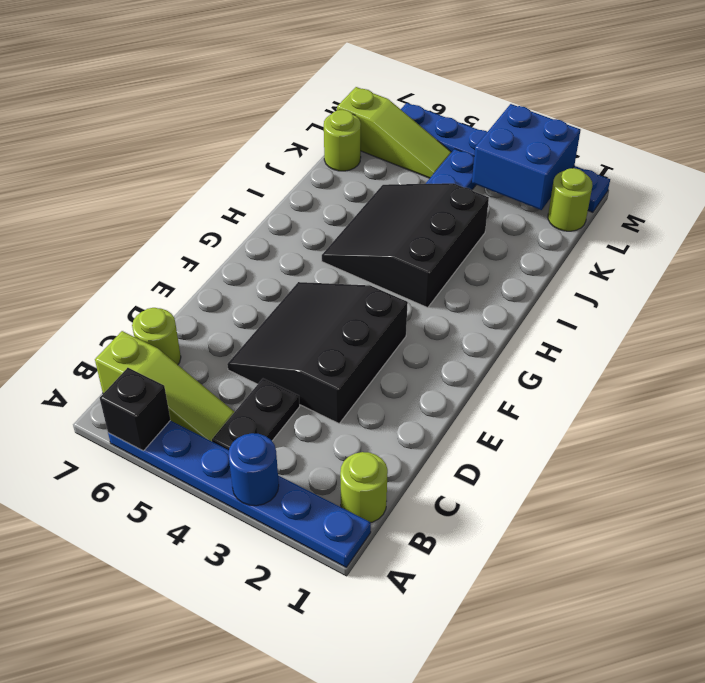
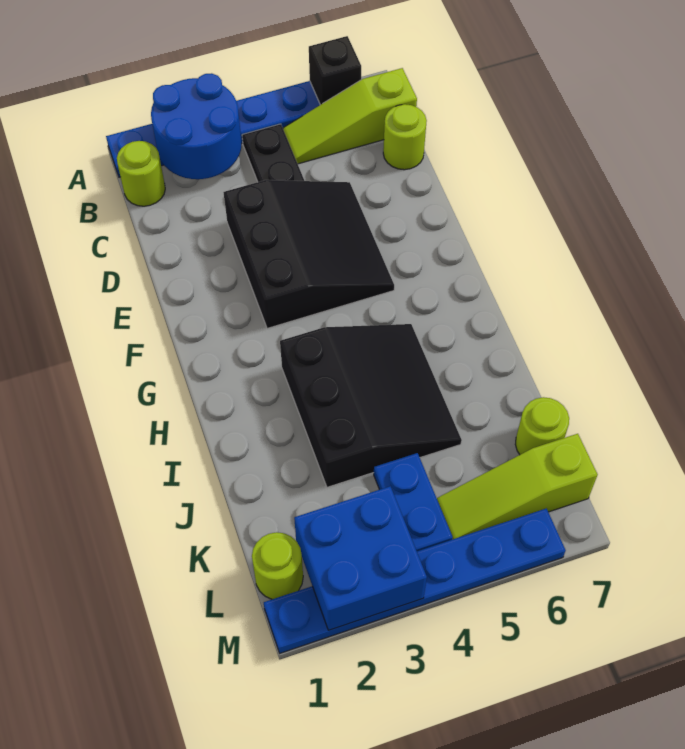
blue 1x1 round brick [228,433,279,506] -> blue 2x2 round brick [151,73,242,179]

